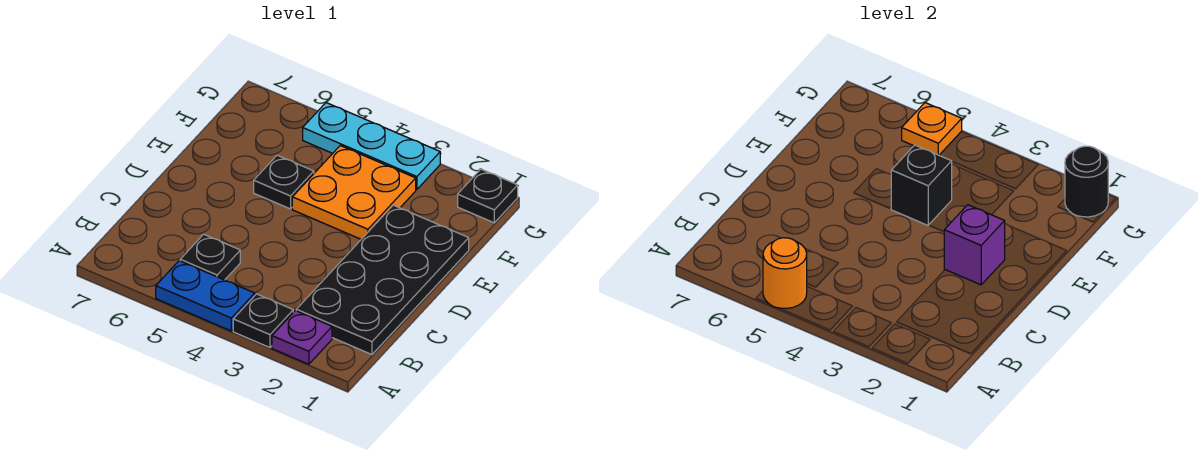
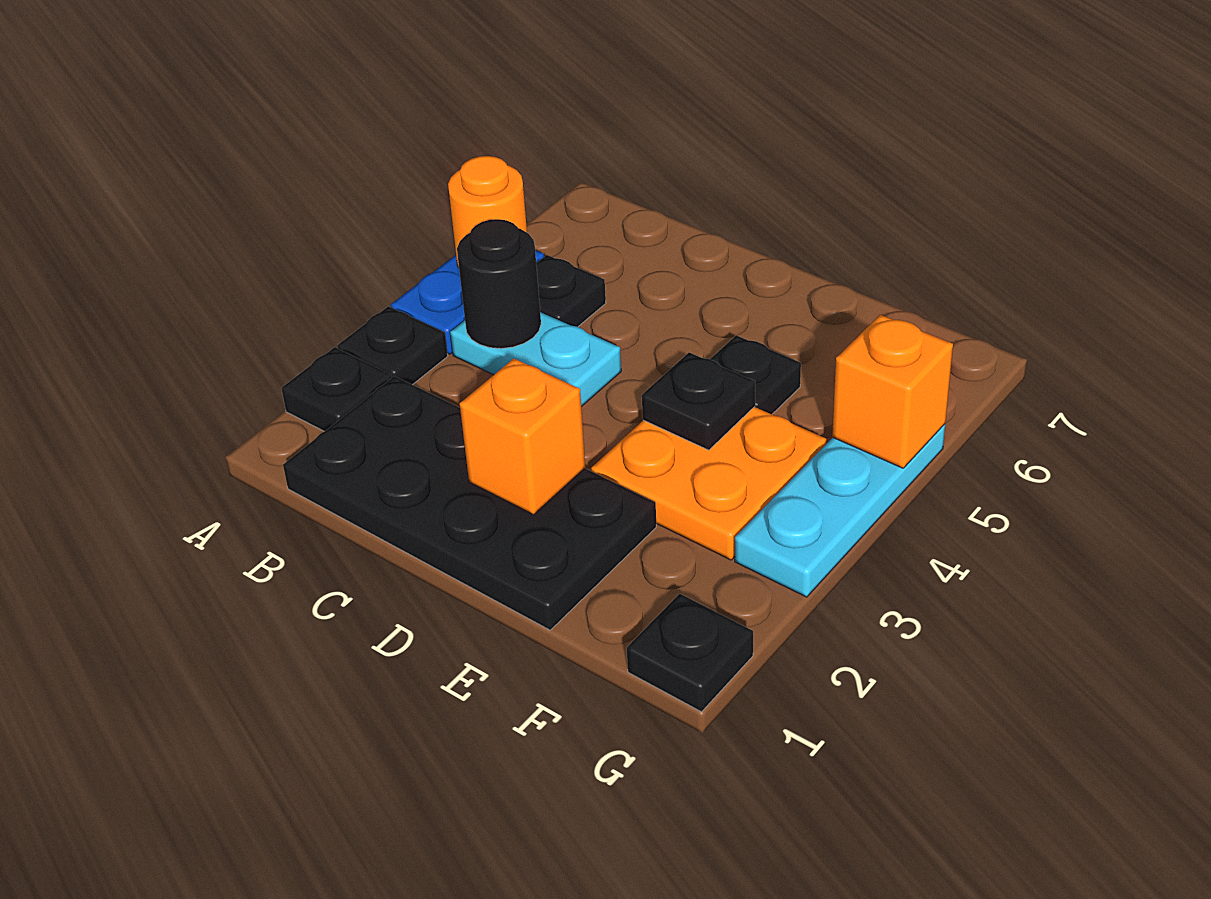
purple 1x1 plate [272,311,332,364] -> black 1x1 plate [281,347,392,431]
none -> cyan 1x2 plate [450,312,621,407]
purple 1x1 brick [944,205,1005,285] -> orange 1x1 brick [460,359,585,515]
black 1x1 brick [891,145,952,225] -> black 1x1 plate [642,353,755,450]
black 1x1 round brick [1065,146,1108,217] -> black 1x1 round brick moved to [457,219,541,349]
orange 1x1 plate [902,103,962,155] -> orange 1x1 brick [832,315,953,468]

